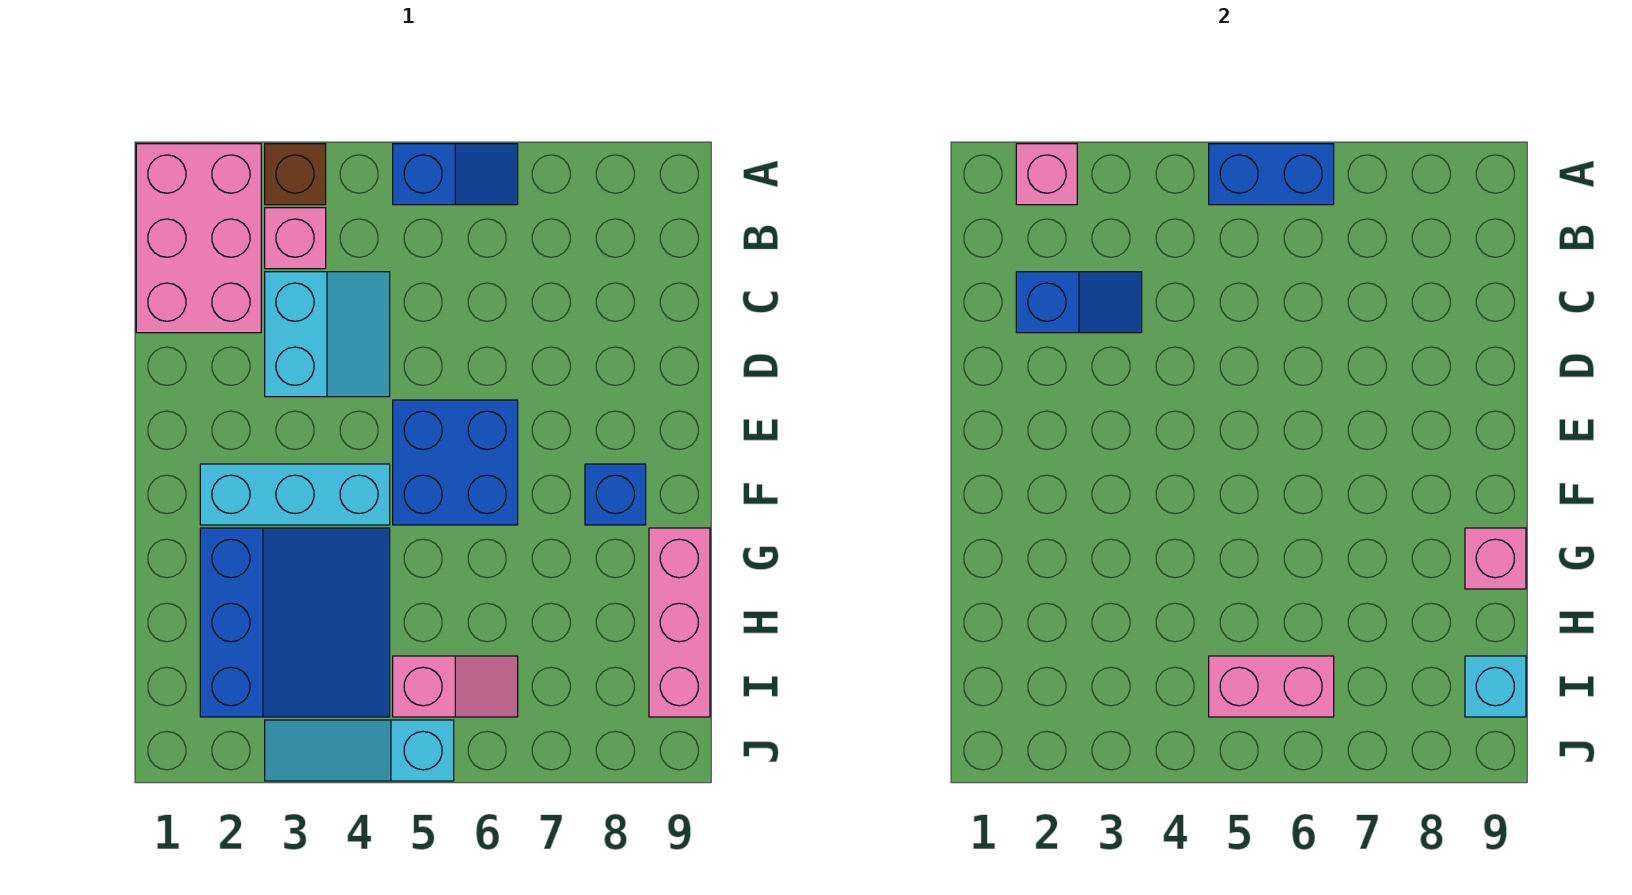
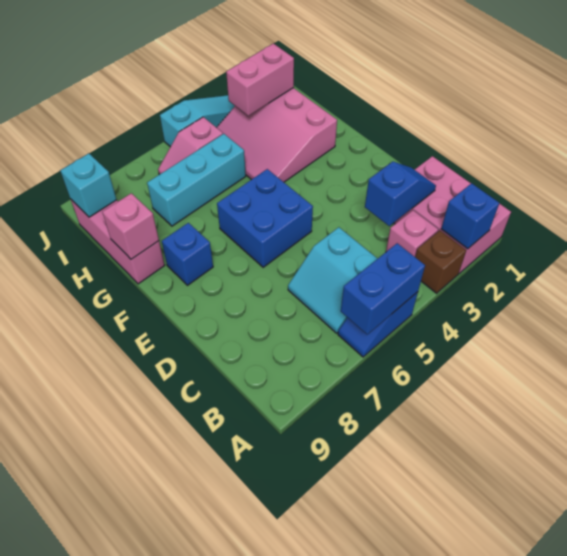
pink 1x1 brick [1016,144,1077,205] -> blue 1x1 brick [441,183,499,249]
blue 1x2 slope [1016,272,1142,333] -> blue 1x2 slope turned to [365,162,436,226]
cyan 2x2 slope [265,272,390,397] -> cyan 2x2 slope moved to [288,227,378,333]
cyan 1x3 brick [200,464,390,525] -> cyan 1x3 brick moved to [147,134,246,226]
blue 3x3 slope [200,528,390,717] -> pink 3x3 slope [216,88,337,182]
pink 1x2 brick [1209,656,1334,717] -> pink 1x2 brick moved to [226,44,294,116]

